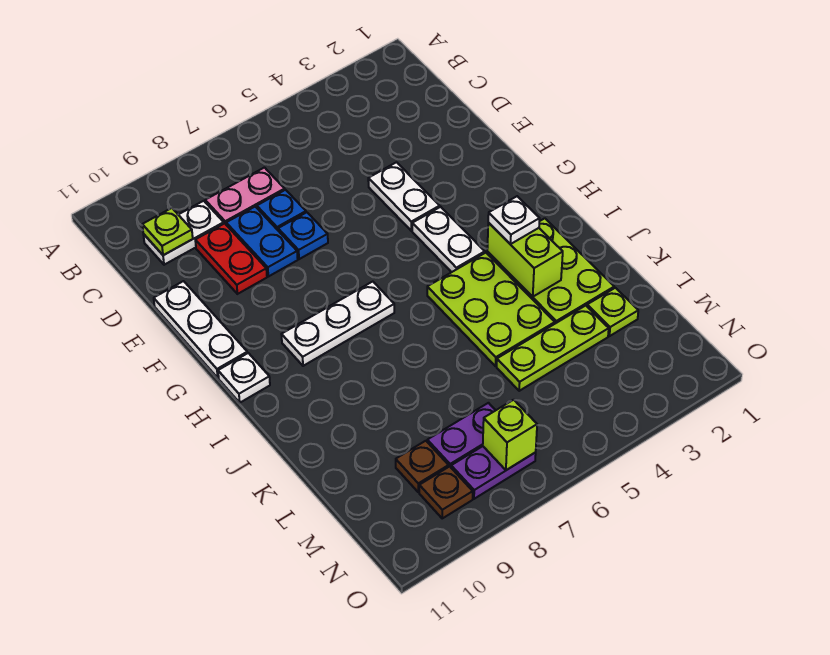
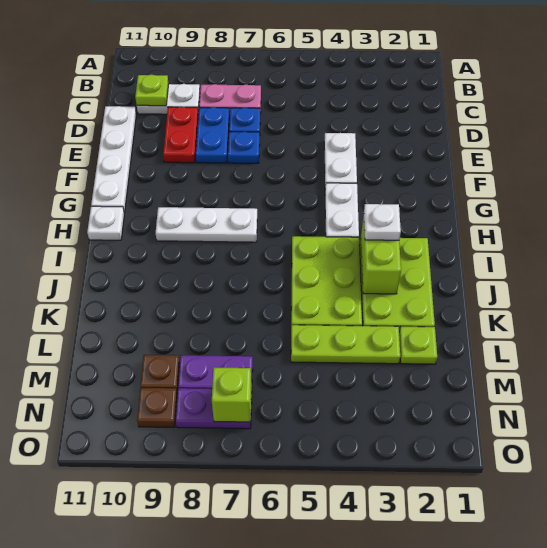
white 1x3 plate [154,281,247,378] -> white 1x4 plate [91,106,136,213]

